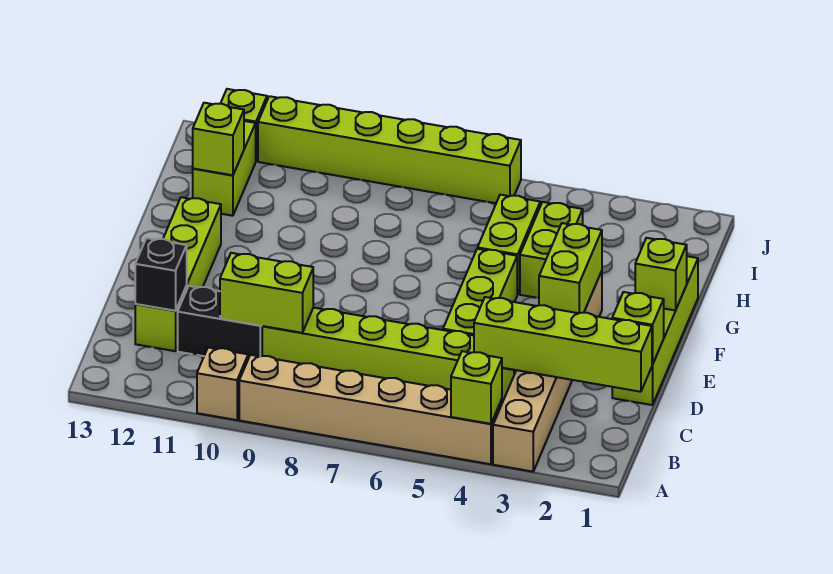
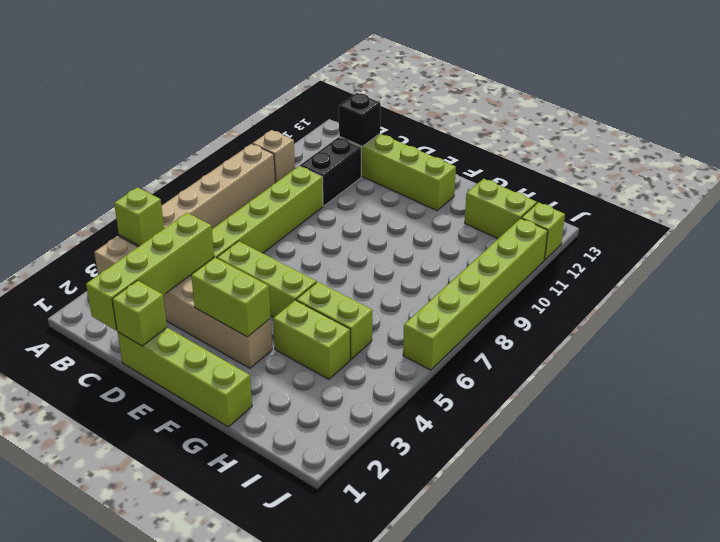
lime 1x2 brick [220,253,313,333] -> none
lime 1x1 brick [635,238,687,310] -> none
lime 1x1 brick [193,103,244,175] -> none

